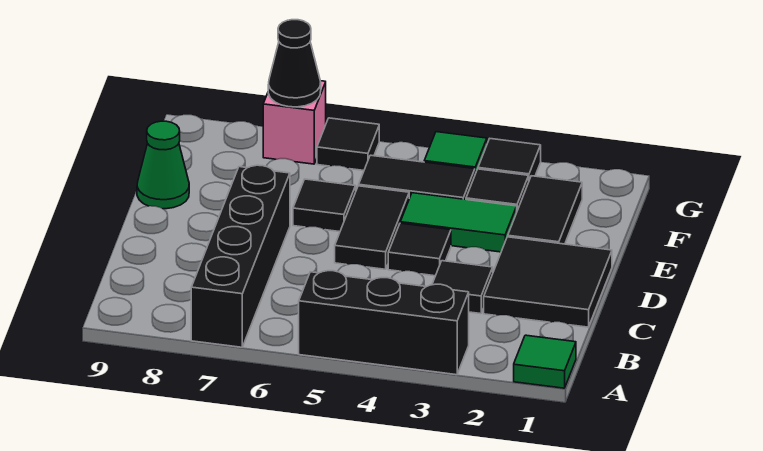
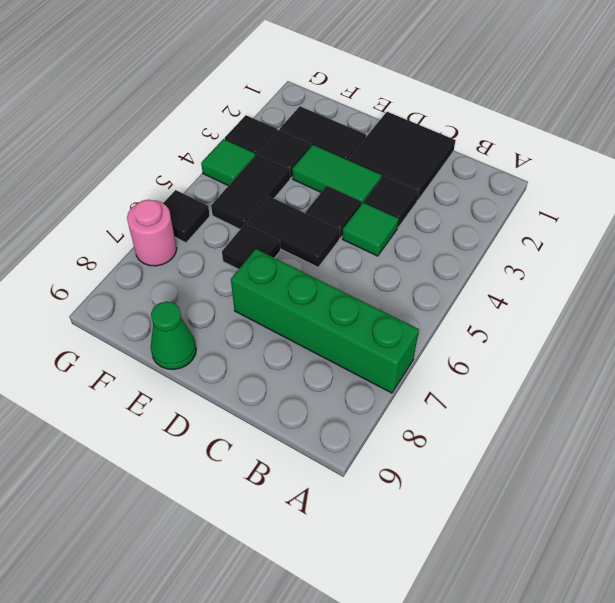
green 1x1 tile [514,335,576,388] -> green 1x1 tile moved to [342,202,399,256]
black 1x3 brick [299,271,469,375] -> none
black 1x4 brick [191,165,290,347] -> green 1x4 brick [231,249,419,393]
green 1x2 tile [400,193,517,252] -> green 1x2 tile turned to [292,145,382,204]
pink 1x1 brick [263,81,326,164] -> pink 1x1 round brick [127,200,177,266]
black 1x1 cone [268,20,321,107] -> none

